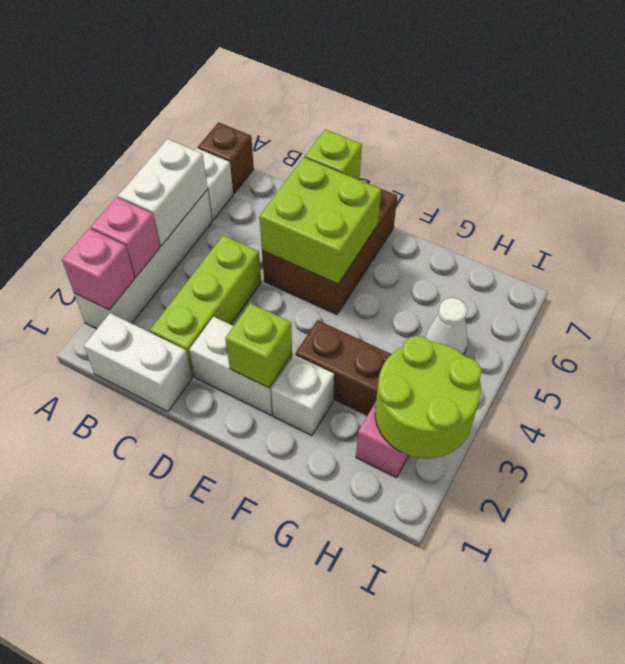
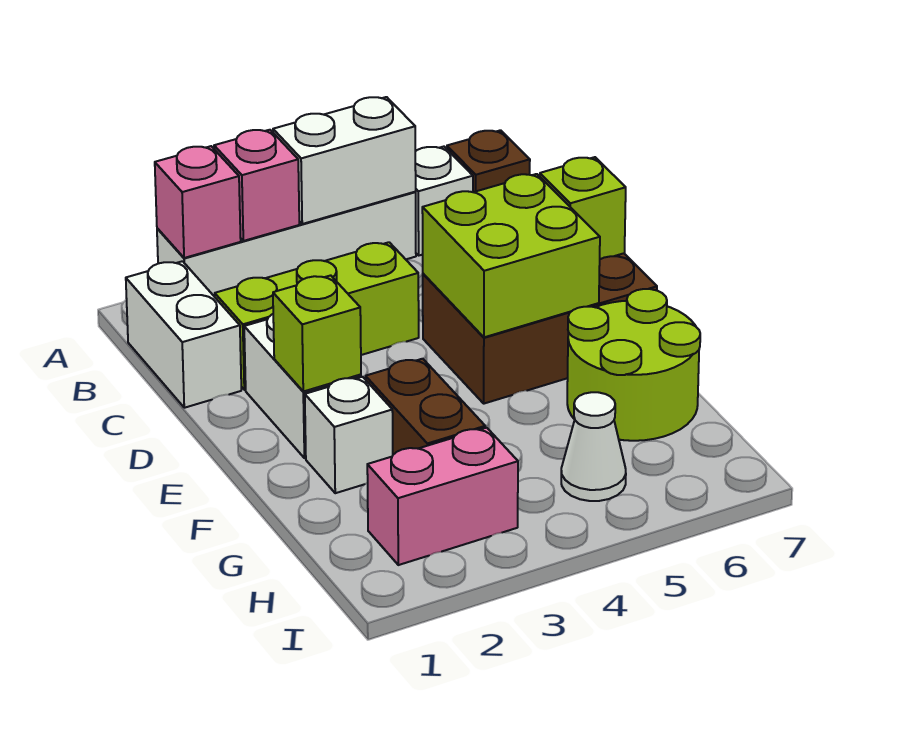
lime 2x2 round brick [375,336,482,459] -> lime 2x2 round brick moved to [567,289,700,441]

